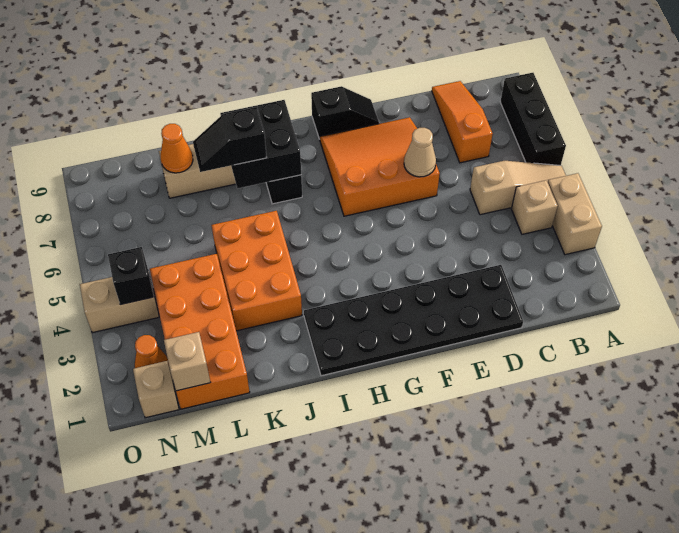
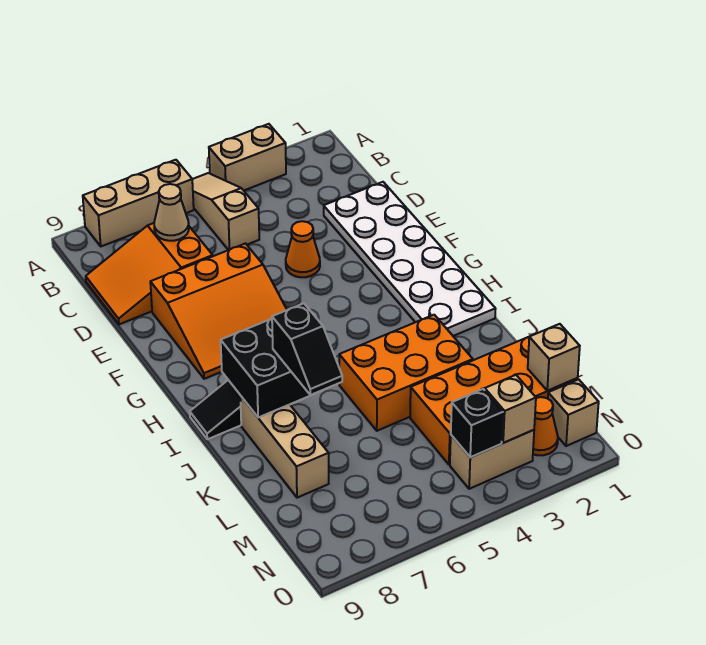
black 1x3 brick [500,73,566,165] -> tan 1x3 brick [83,160,194,246]
tan 1x1 brick [512,180,558,234] -> tan 1x1 brick moved to [485,375,536,443]
orange 1x3 slope [432,81,493,163] -> orange 2x3 slope [86,223,213,324]
black 2x6 plate [304,265,523,376] -> white 2x6 plate [324,182,496,336]
orange 3x3 slope [320,117,440,216] -> orange 3x3 slope turned to [150,244,287,379]
tan 1x1 cone [404,128,436,177] -> tan 1x1 cone moved to [154,184,189,241]
black 1x2 slope [311,86,379,139] -> none
orange 1x1 cone [161,124,193,173] -> orange 1x1 cone moved to [286,221,320,277]
tan 1x2 brick [80,275,159,333] -> tan 1x2 brick turned to [450,430,534,489]

